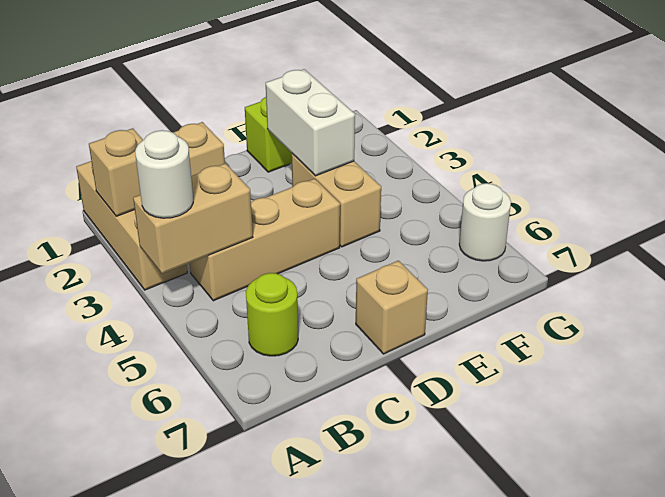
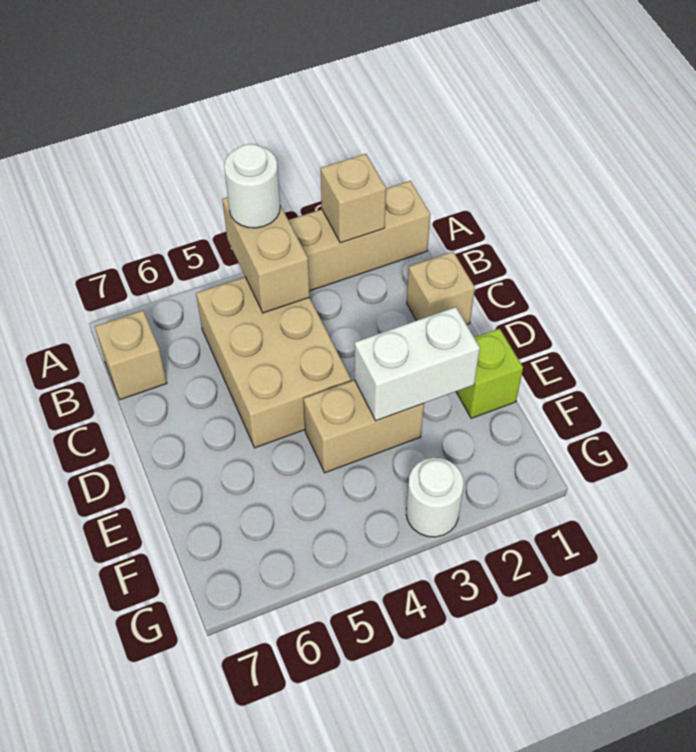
tan 1x3 brick [190,179,340,301] -> tan 2x3 brick [196,277,351,448]
lime 1x1 round brick [246,273,298,356] -> none
tan 1x1 brick [356,261,428,354] -> tan 1x1 brick moved to [95,311,167,400]
white 1x1 round brick [459,183,511,261] -> white 1x1 round brick moved to [406,458,464,537]

